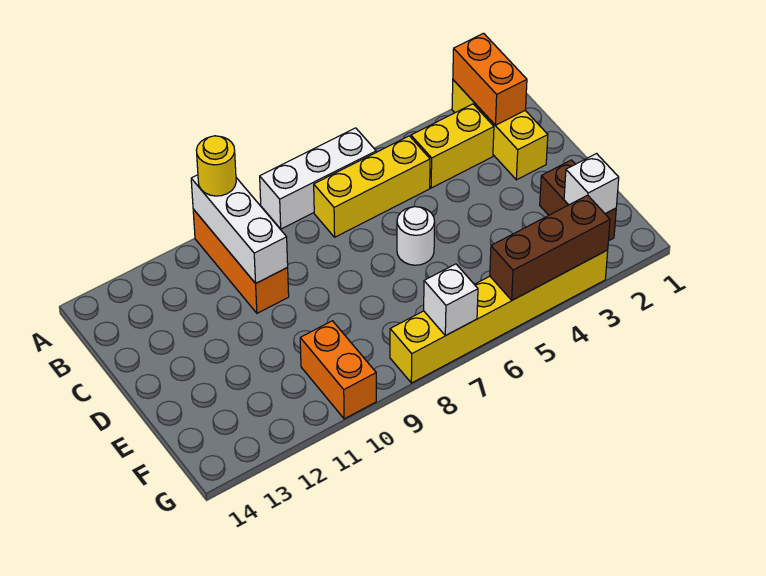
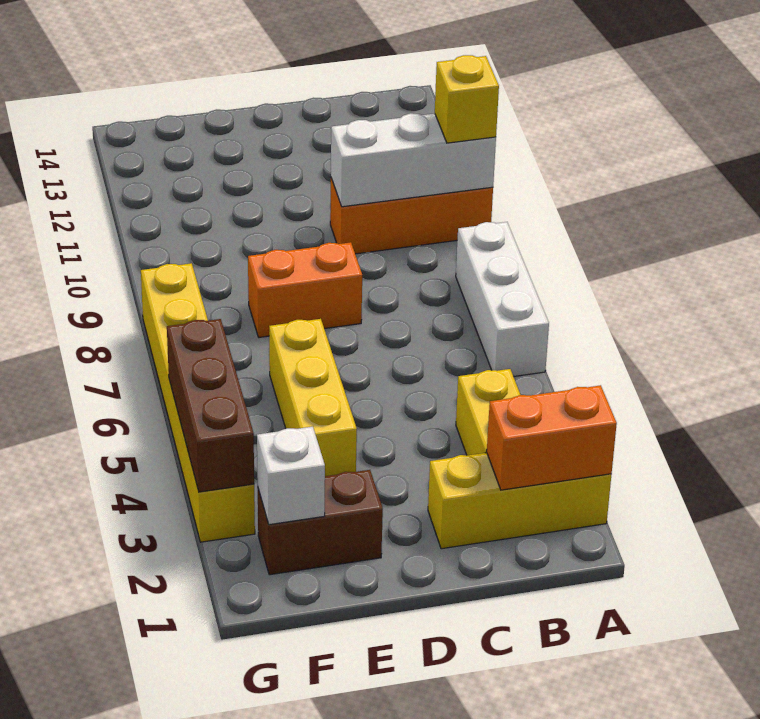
yellow 1x1 round brick [196,136,236,196] -> yellow 1x1 brick [435,55,499,143]
yellow 1x3 brick [314,136,430,237] -> yellow 1x3 brick moved to [269,319,357,476]
white 1x1 round brick [397,207,435,265] -> none
orange 1x2 brick [300,321,376,419] -> orange 1x2 brick moved to [248,242,362,337]
white 1x1 brick [424,264,478,336] -> none

